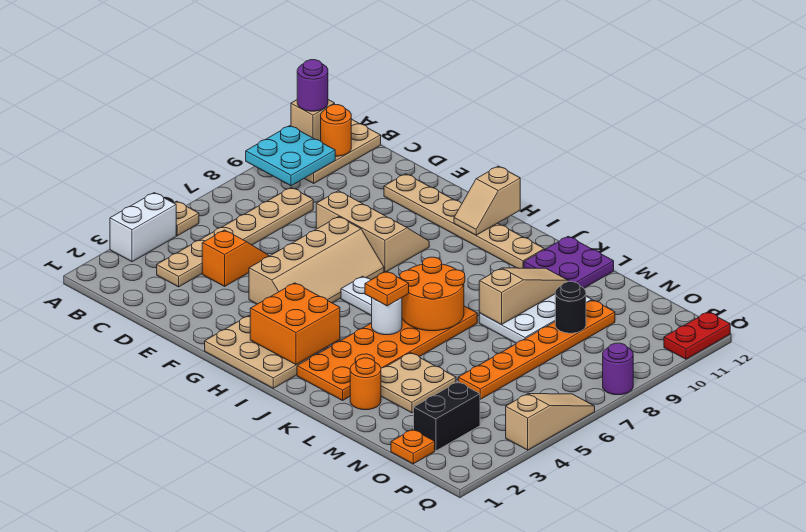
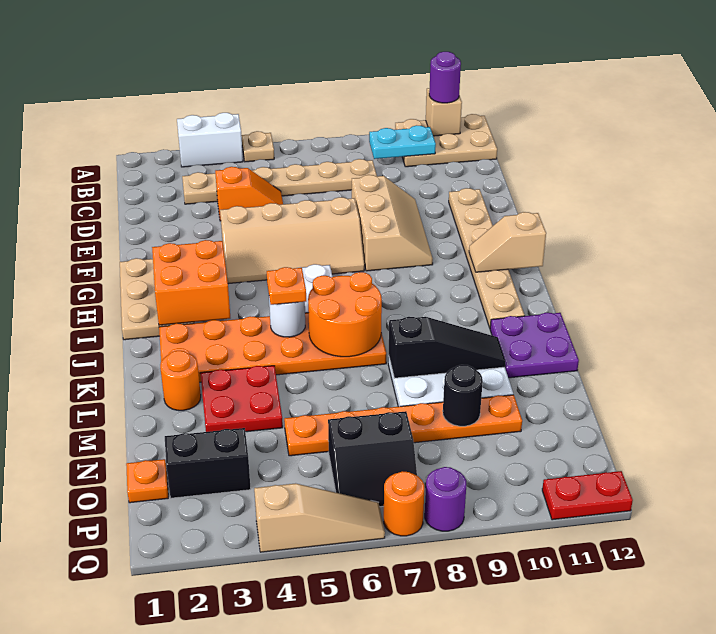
cyan 2x2 plate [246,126,335,186] -> cyan 1x2 plate [369,125,436,159]
orange 1x1 round brick [321,105,351,156] -> orange 1x1 round brick moved to [384,471,424,536]
tan 2x2 plate [381,353,456,413] -> red 2x2 plate [200,366,283,432]
tan 1x3 slope [479,268,568,325] -> black 1x3 slope [389,317,506,378]
none -> black 2x2 slope [328,411,417,507]

